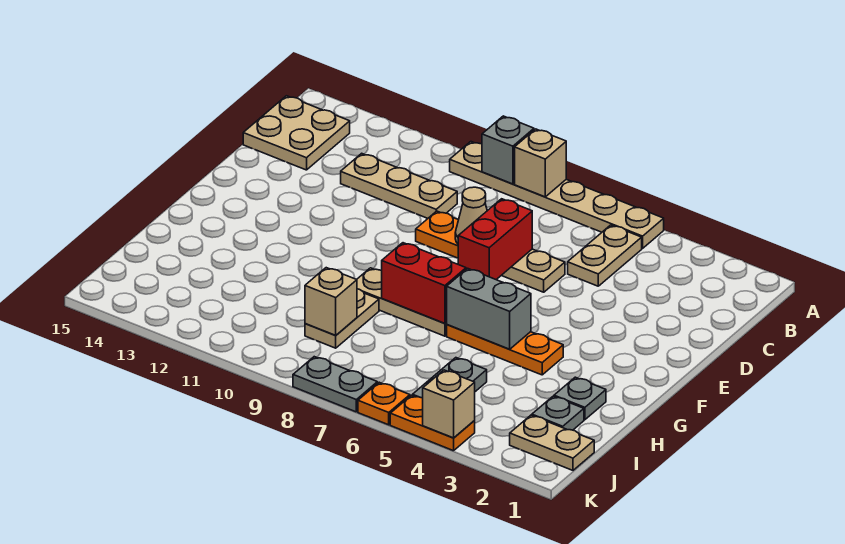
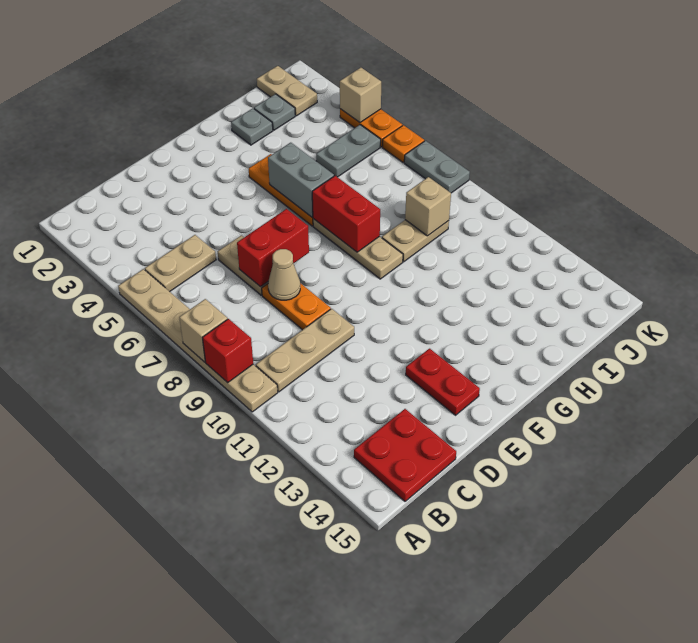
grey 1x1 brick [482,116,534,184] -> red 1x1 brick [202,319,253,383]
tan 2x2 plate [243,96,350,170] -> red 2x2 plate [354,409,456,501]
tan 1x3 plate [341,153,457,218] -> tan 1x3 plate turned to [256,309,354,392]
none -> red 1x2 plate [406,349,480,415]

